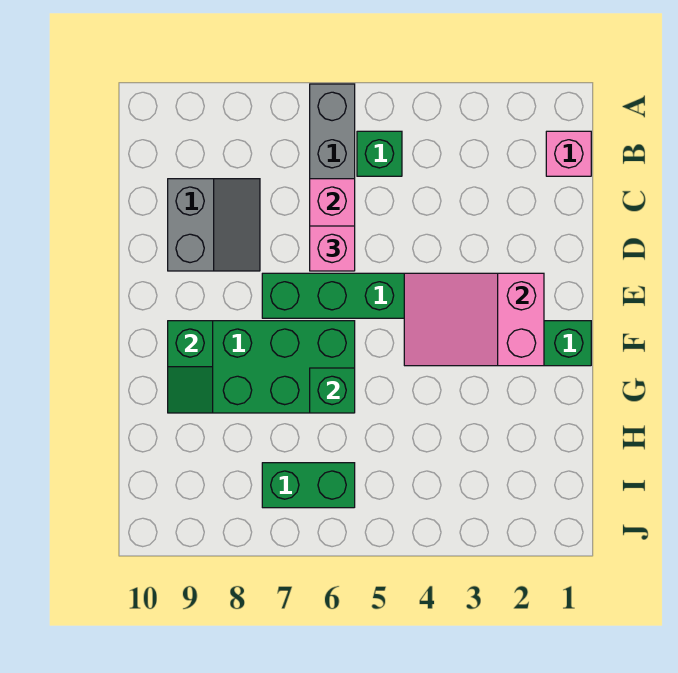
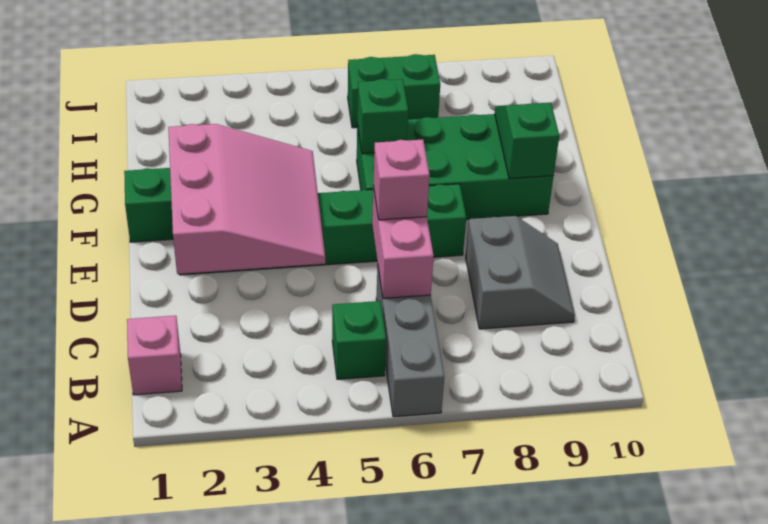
grey 2x2 slope [168,179,260,271] -> grey 2x2 slope turned to [466,216,575,329]
pink 2x3 slope [404,273,544,366] -> pink 3x3 slope [168,124,325,274]

